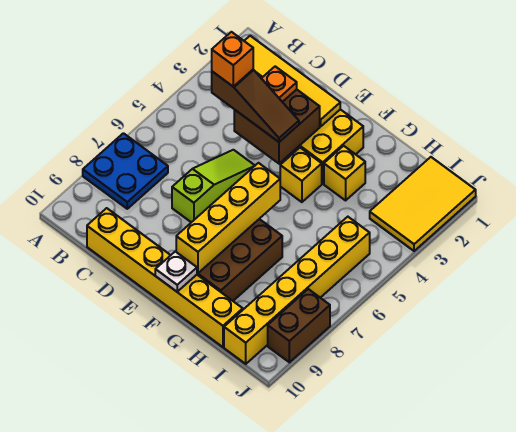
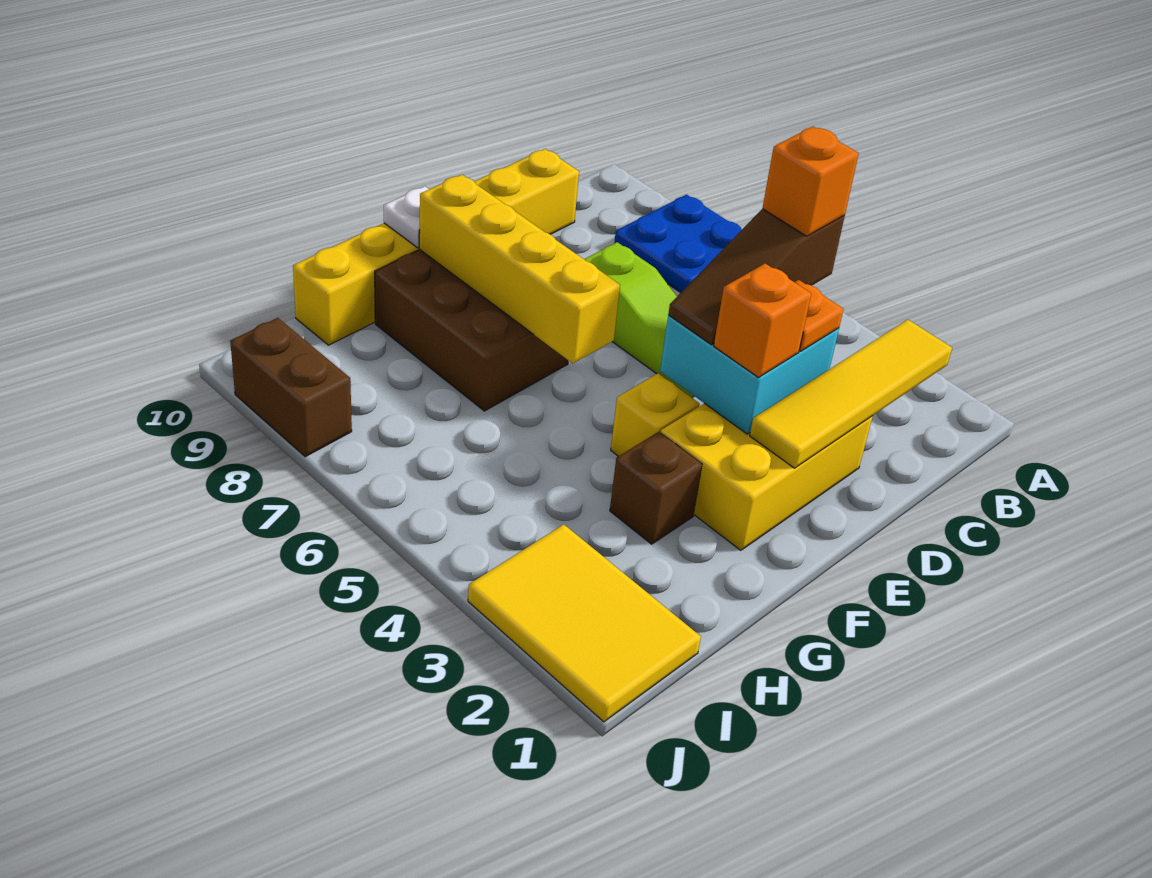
brown 2x2 brick [234,89,320,164] -> cyan 2x2 brick [660,315,839,434]
none -> orange 1x1 brick [714,264,811,377]
yellow 1x1 brick [324,146,365,200] -> brown 1x1 brick [610,432,702,544]
yellow 1x6 brick [224,217,370,364] -> none

